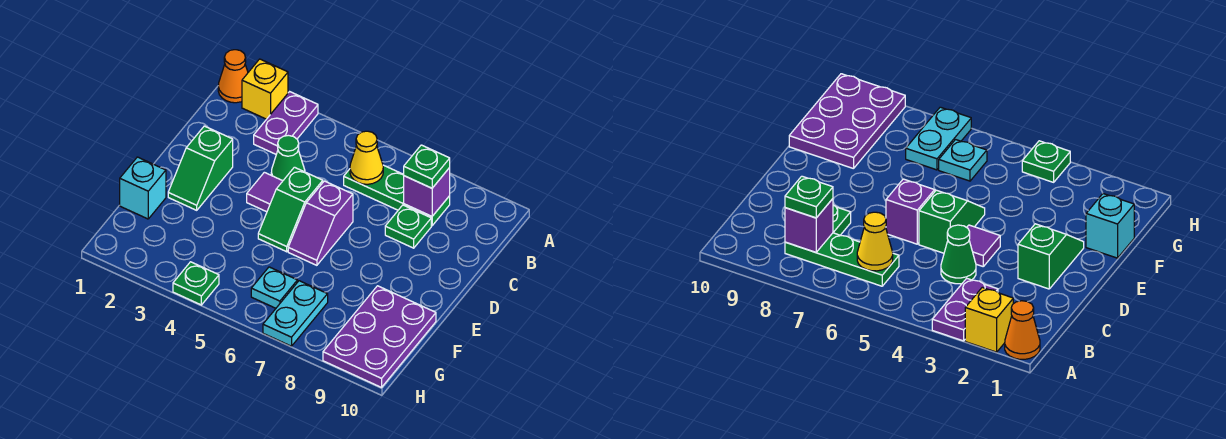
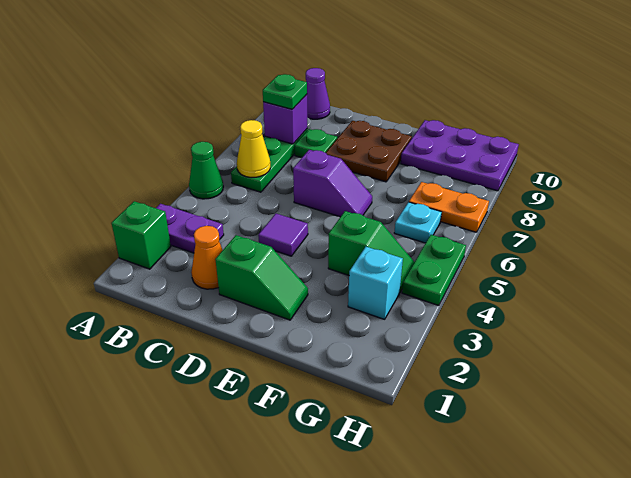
orange 1x1 cone [218,50,248,103] -> orange 1x1 cone moved to [191,226,223,289]
yellow 1x1 brick [242,59,288,119] -> green 1x1 brick [111,201,171,269]
none -> purple 1x1 cone [306,68,330,119]
green 1x1 cone [271,135,305,181] -> green 1x1 cone moved to [189,142,223,199]
green 1x2 slope [258,167,323,252] -> green 1x2 slope moved to [328,211,414,292]
none -> brown 2x2 plate [326,121,412,182]
cyan 1x1 brick [120,157,166,219] -> cyan 1x1 brick moved to [348,247,403,319]
cyan 1x2 plate [263,281,328,346] -> orange 1x2 plate [409,182,489,232]
green 1x1 plate [173,262,219,305] -> green 1x2 plate [402,235,466,306]

